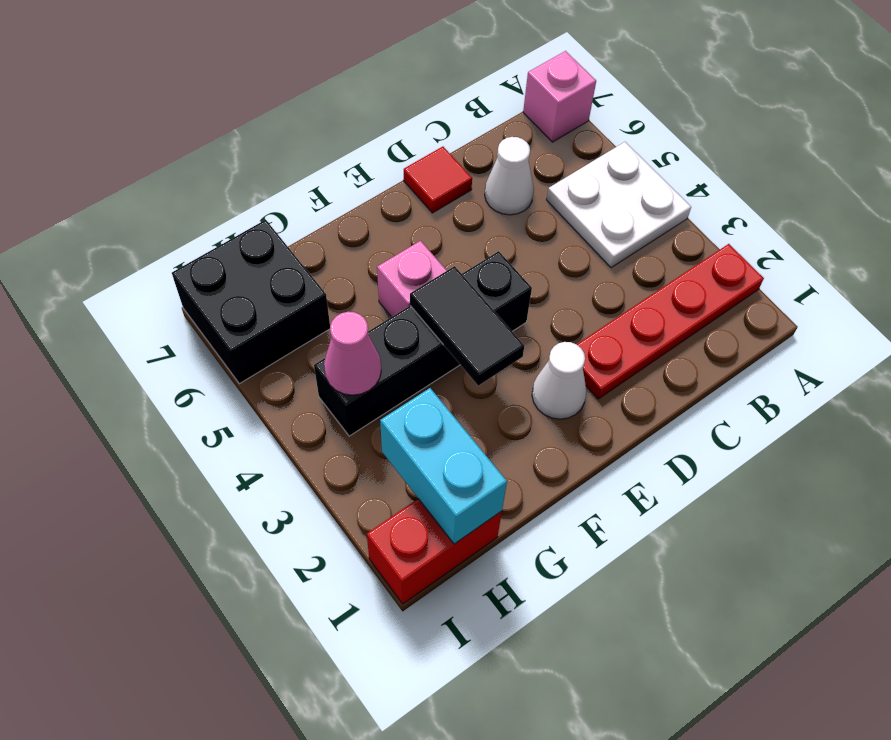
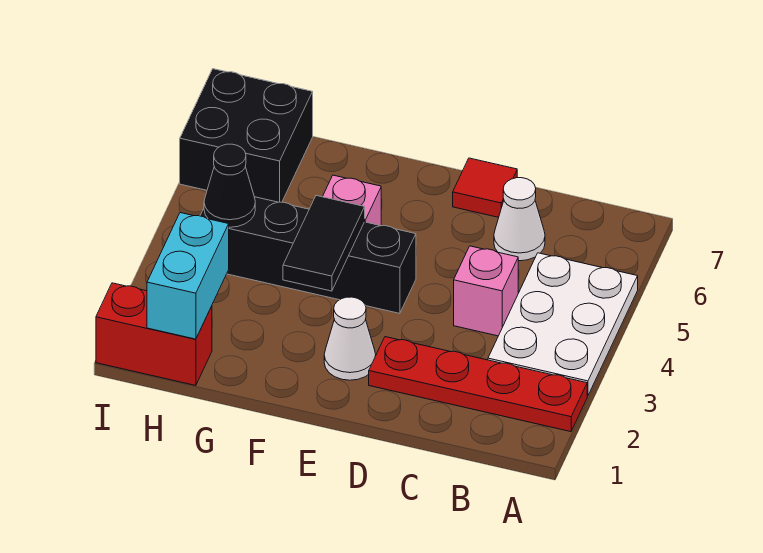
white 2x2 plate [547,142,691,268] -> white 2x3 plate [488,253,638,396]
pink 1x1 brick [523,51,596,142] -> pink 1x1 brick moved to [454,246,518,336]
pink 1x1 cone [324,312,381,395] -> black 1x1 cone [204,144,255,227]

